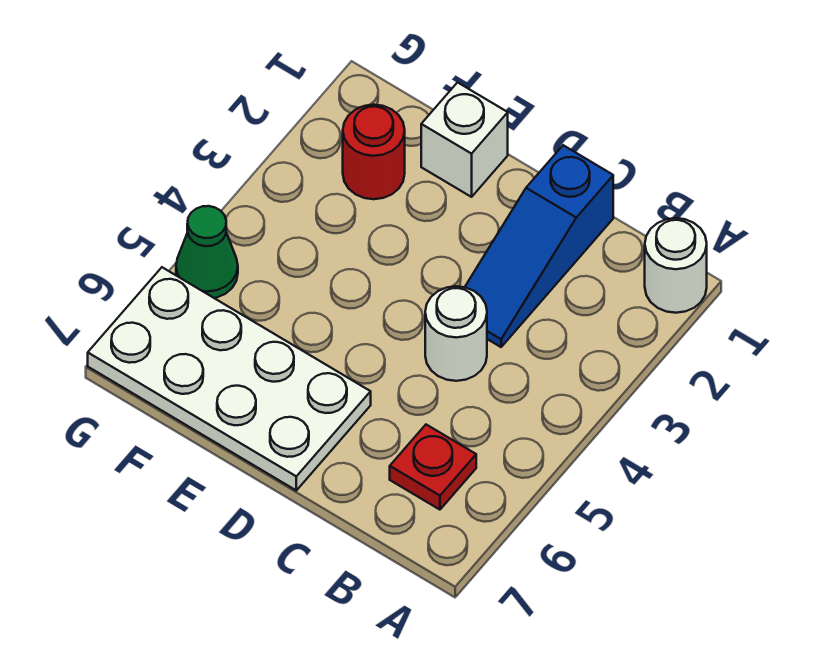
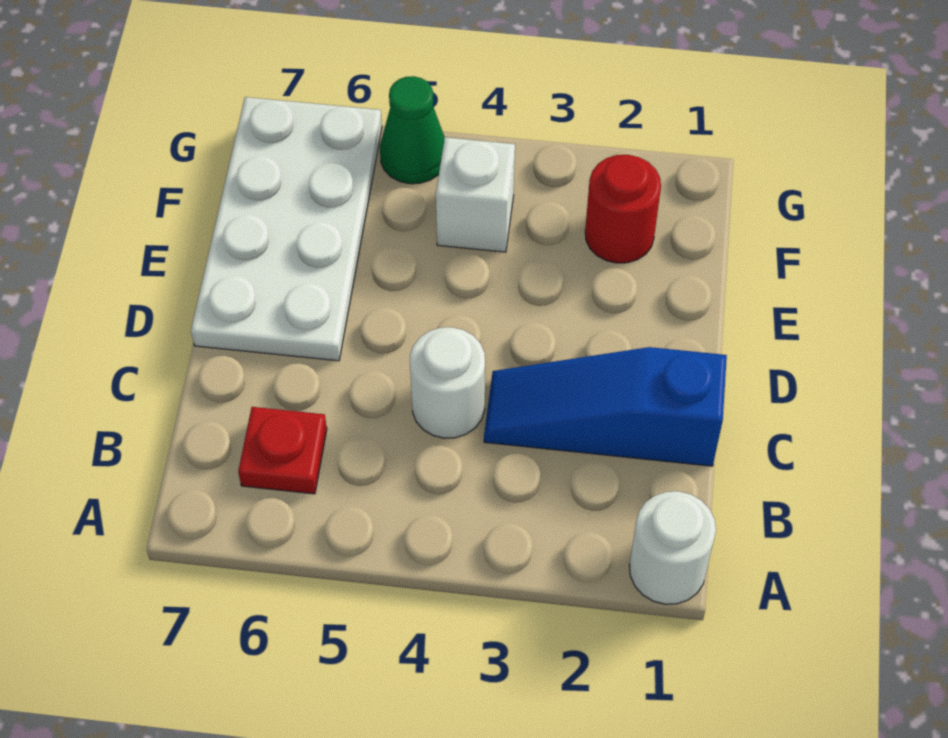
white 1x1 brick [421,82,508,197] -> white 1x1 brick moved to [436,137,515,252]

